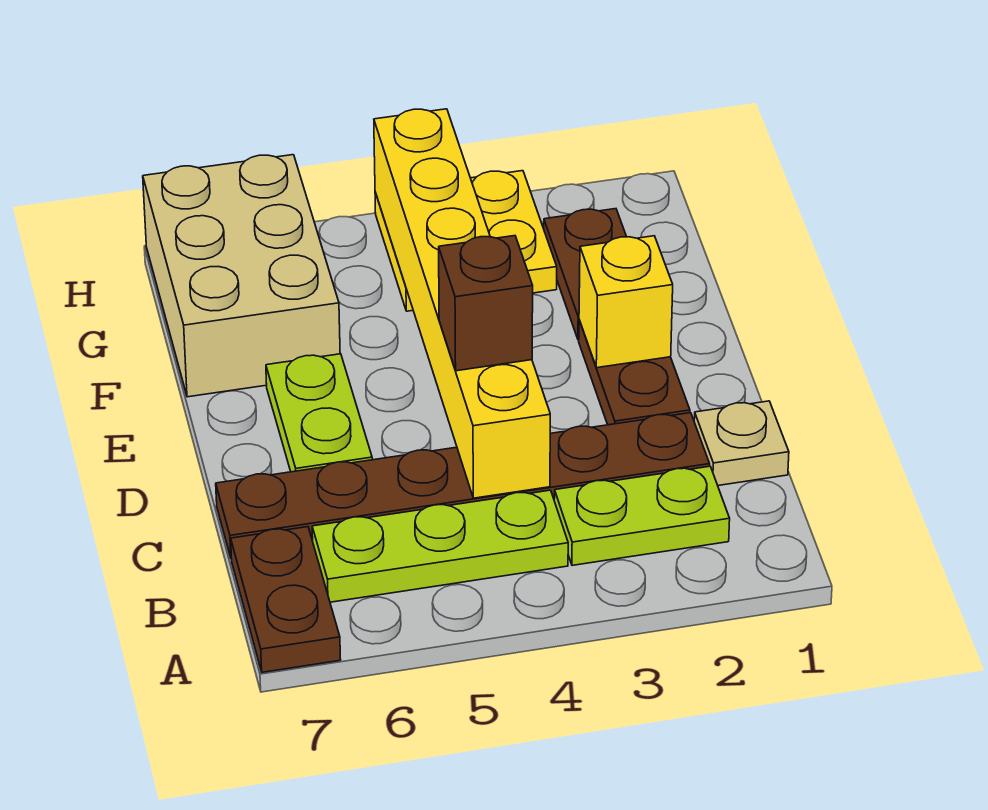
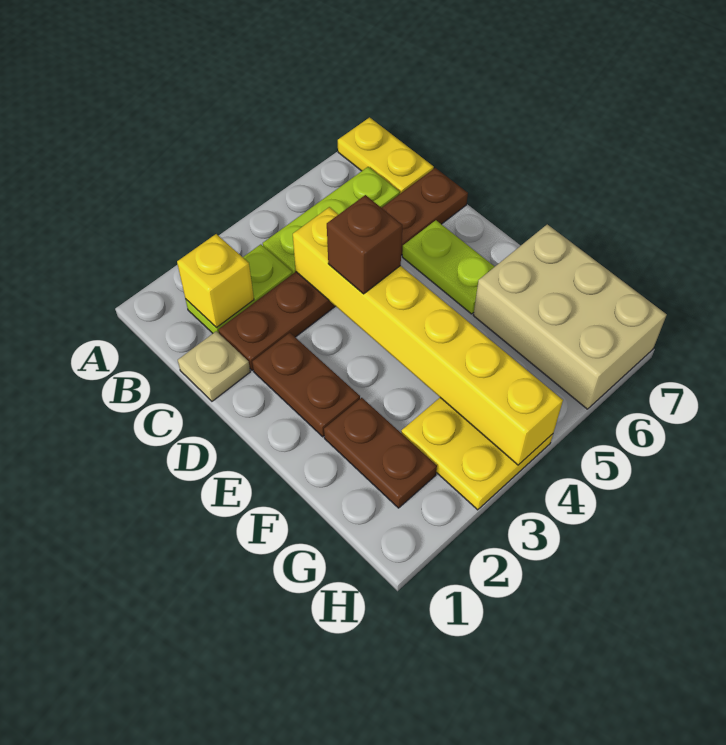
brown 1x2 plate [231,527,341,672] -> yellow 1x2 plate [338,117,434,194]
yellow 1x1 brick [579,236,673,368] -> yellow 1x1 brick moved to [177,234,254,327]

